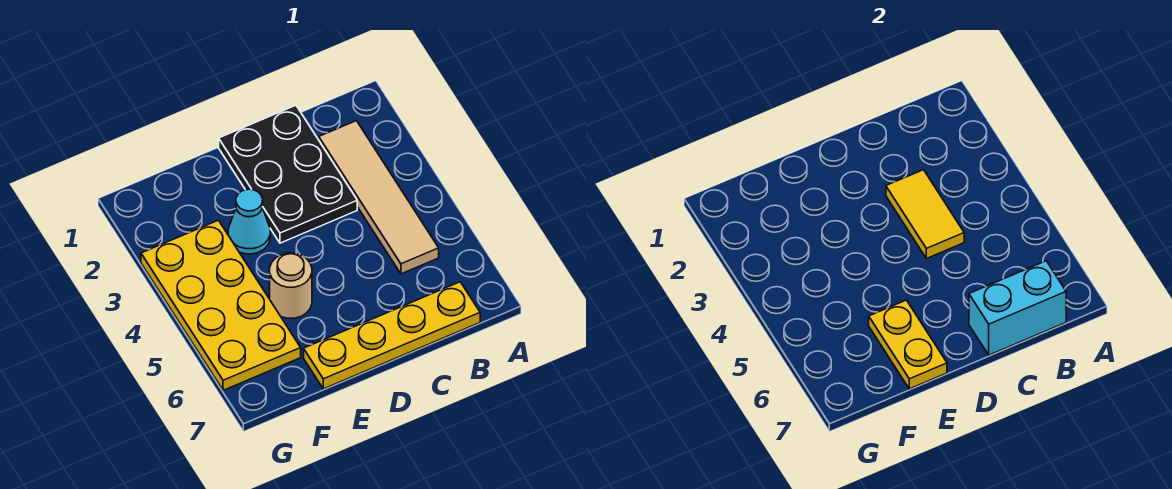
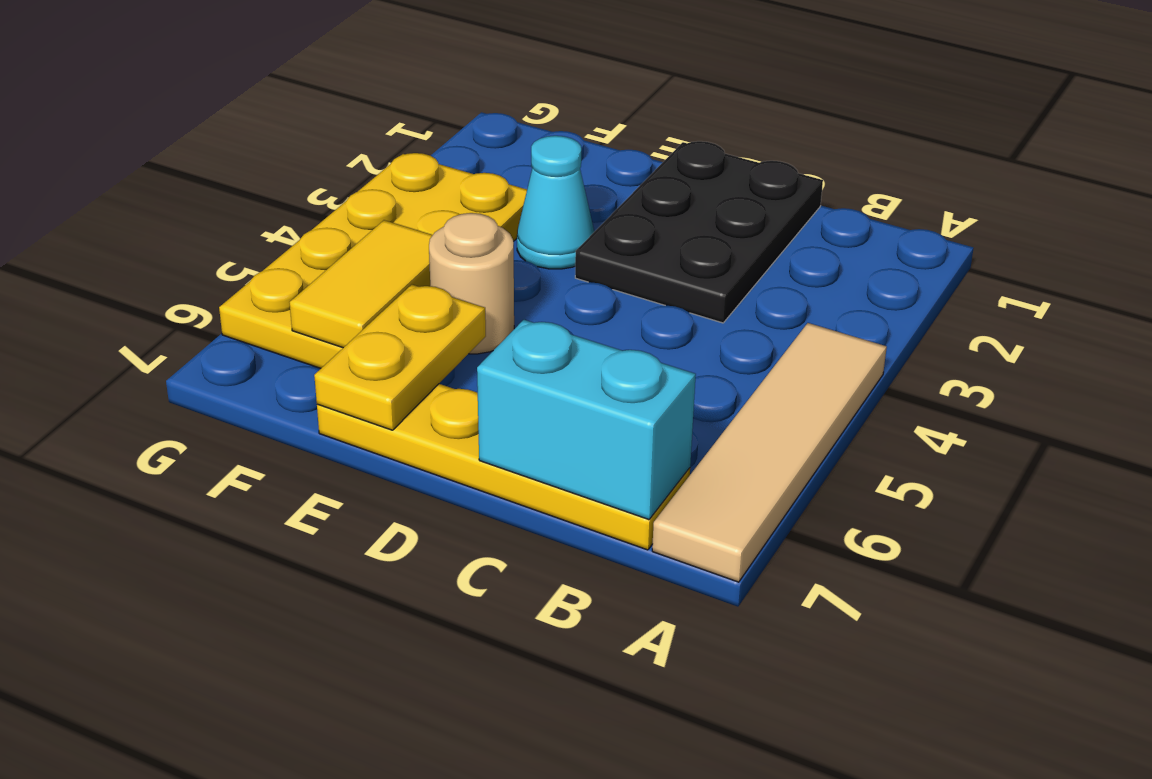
tan 1x4 tile [319,121,439,274] -> tan 1x4 tile moved to [652,323,887,582]
yellow 1x2 tile [886,170,964,259] -> yellow 1x2 tile moved to [290,220,432,348]

